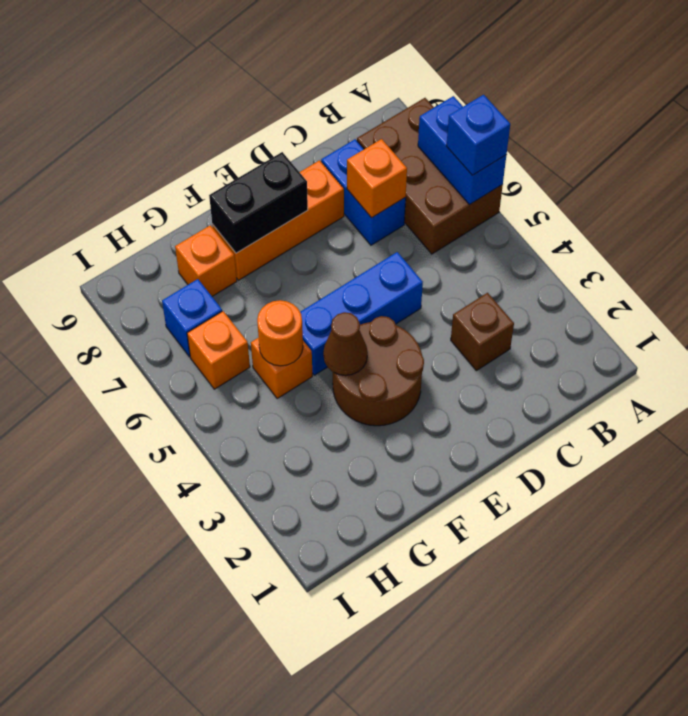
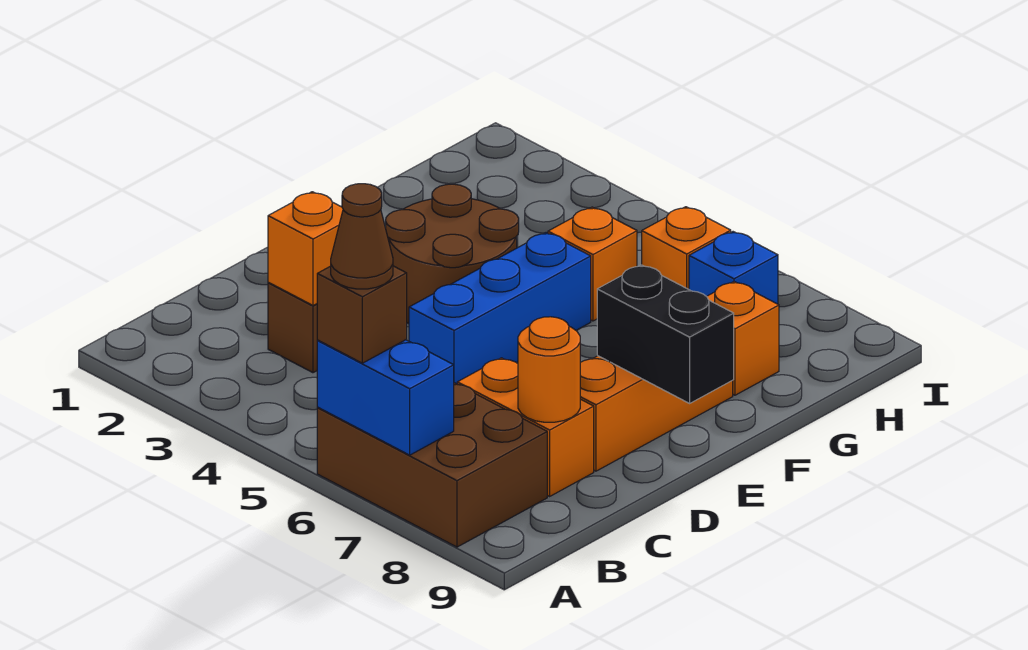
blue 1x1 brick [446,95,510,175] -> brown 1x1 brick [317,266,407,363]
blue 1x2 brick [321,139,406,245] -> orange 1x2 brick [457,358,594,496]
orange 1x1 brick [347,139,407,218] -> orange 1x1 brick moved to [268,192,343,305]
black 1x2 brick [209,152,308,253] -> black 1x2 brick turned to [597,265,734,403]
brown 1x1 cone [323,312,368,375] -> brown 1x1 cone moved to [331,184,393,289]
orange 1x1 round brick [257,300,303,366] -> orange 1x1 round brick moved to [518,317,580,422]

